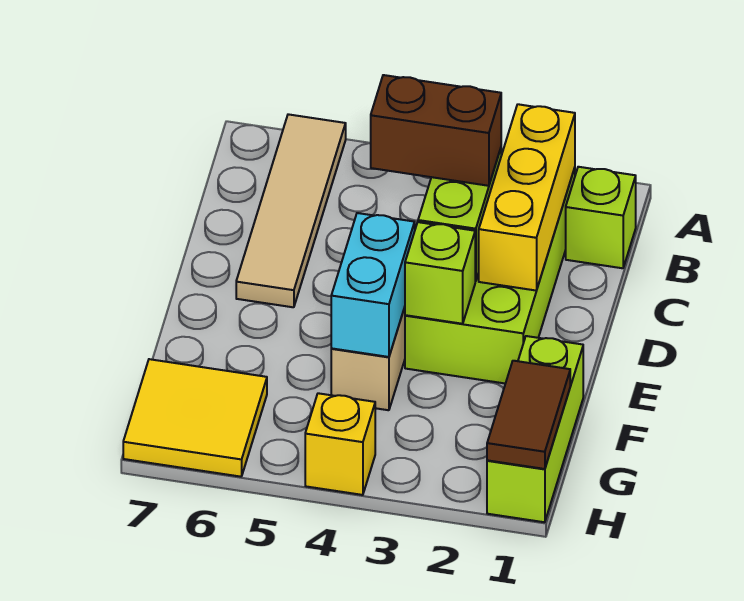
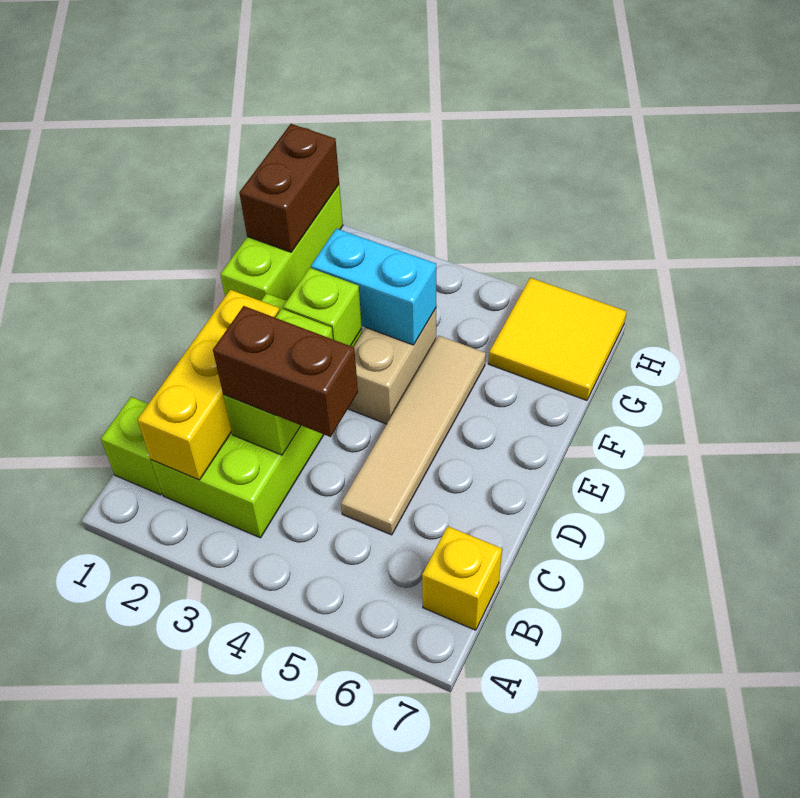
tan 1x4 tile [236,114,346,307] -> tan 1x4 tile moved to [341,336,486,535]
cyan 1x2 brick [331,213,415,357] -> cyan 1x2 brick turned to [311,229,436,345]
brown 1x2 tile [487,361,570,469] -> brown 1x2 brick [239,124,339,252]
yellow 1x1 brick [305,393,375,495] -> yellow 1x1 brick moved to [422,526,502,630]

